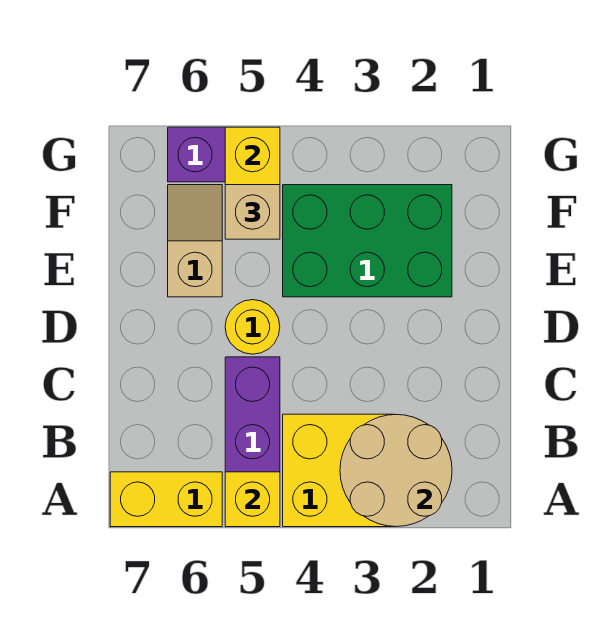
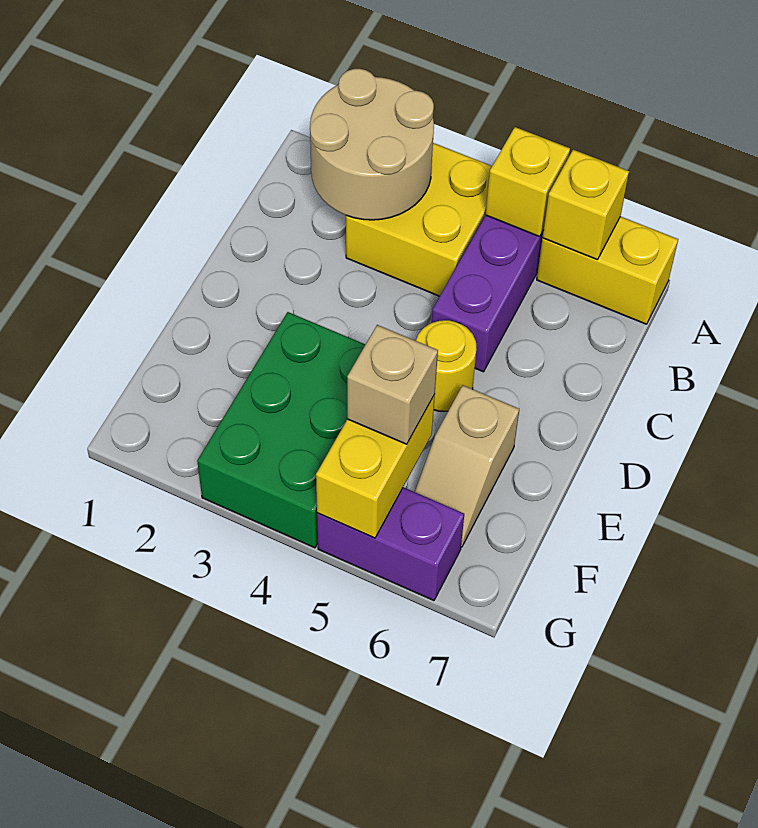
none -> yellow 1x1 brick [543,150,629,260]
green 2x3 brick [283,185,452,297] -> green 2x3 brick turned to [197,312,365,548]

